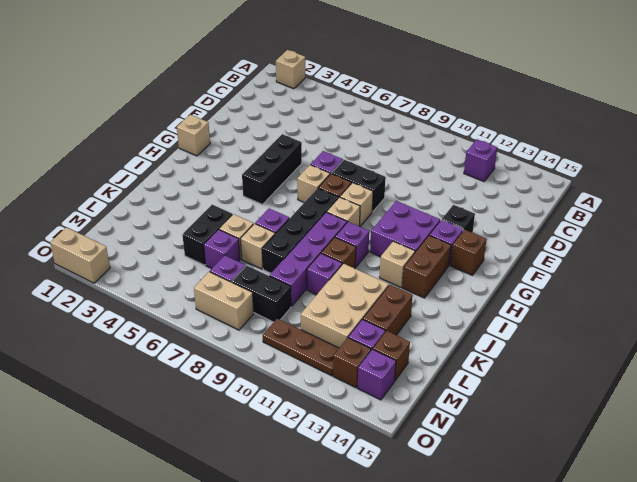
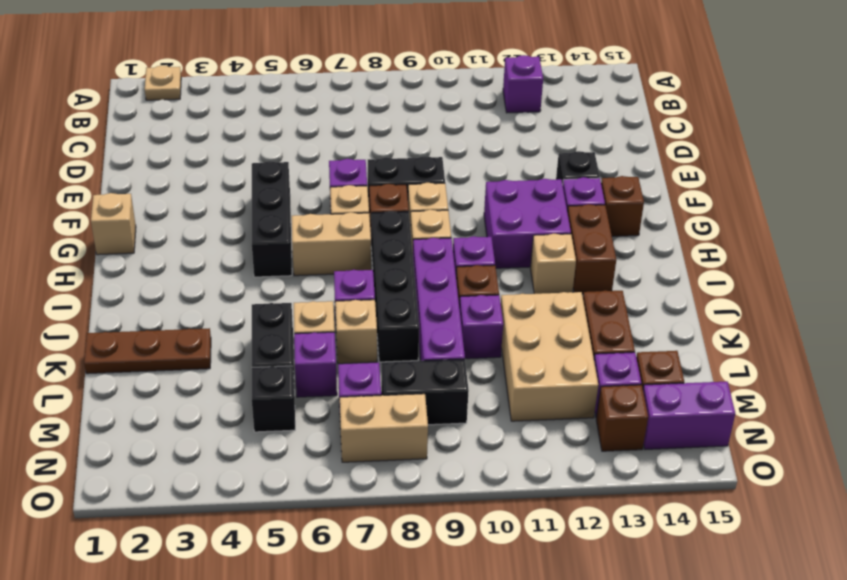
tan 1x1 brick [276,50,305,89] -> tan 1x1 plate [145,65,181,100]
none -> black 1x1 brick [252,366,295,432]
brown 1x3 plate [263,318,339,376] -> brown 1x3 plate moved to [84,328,211,374]
purple 1x1 brick [358,349,396,400] -> purple 1x2 brick [643,382,735,449]
tan 1x2 brick [50,227,110,283] -> tan 1x2 brick moved to [292,212,371,276]

